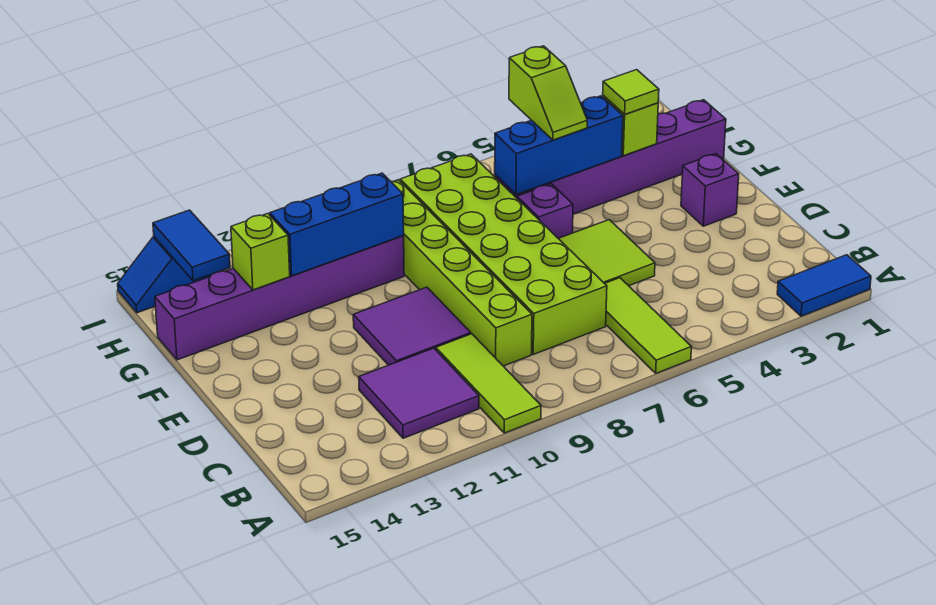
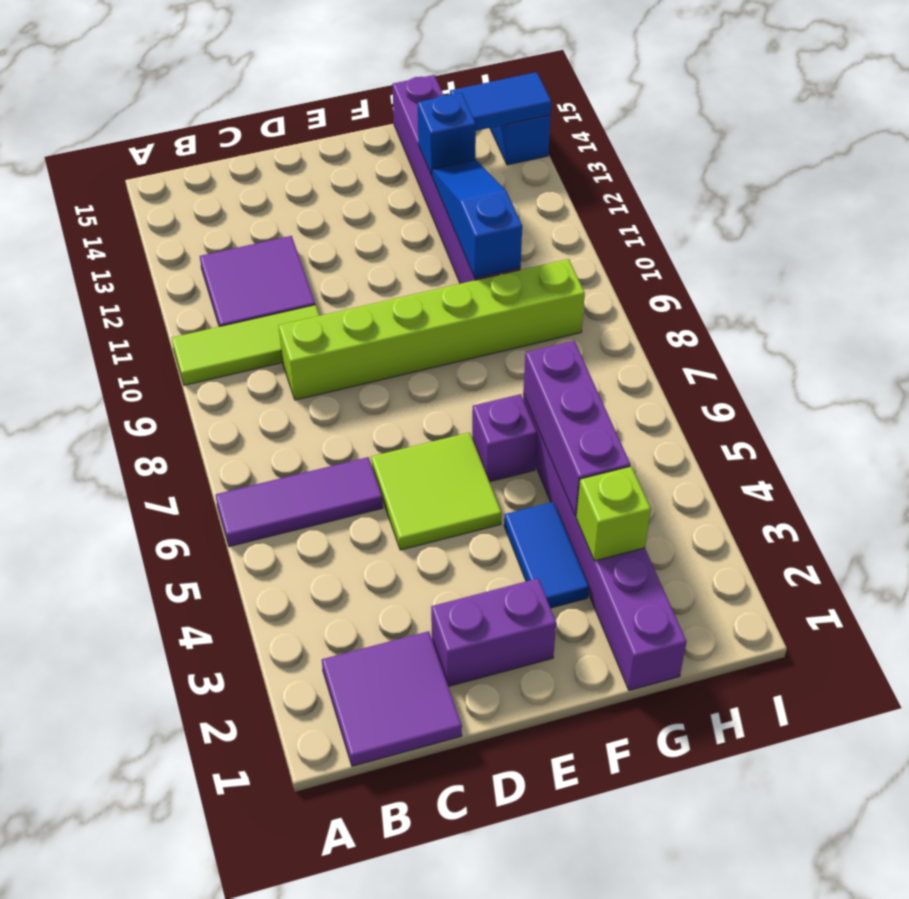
blue 1x2 tile [777,255,871,316] -> blue 1x2 tile moved to [504,502,589,608]
lime 1x3 tile [605,278,691,373] -> purple 1x3 tile [216,457,383,547]
lime 2x6 brick [400,154,607,354] -> none
purple 2x2 tile [353,287,471,365] -> purple 2x2 tile moved to [322,631,462,766]
purple 1x1 brick [681,154,739,226] -> purple 1x2 brick [431,579,556,686]
lime 1x1 tile [603,70,659,114] -> none
blue 1x3 brick [495,96,623,195] -> purple 1x3 brick [523,341,630,516]
lime 1x2 slope [509,46,587,140] -> none
blue 1x3 brick [270,173,404,276] -> blue 1x3 slope [432,160,522,278]
lime 1x1 brick [231,214,290,290] -> blue 1x1 brick [418,93,476,175]

